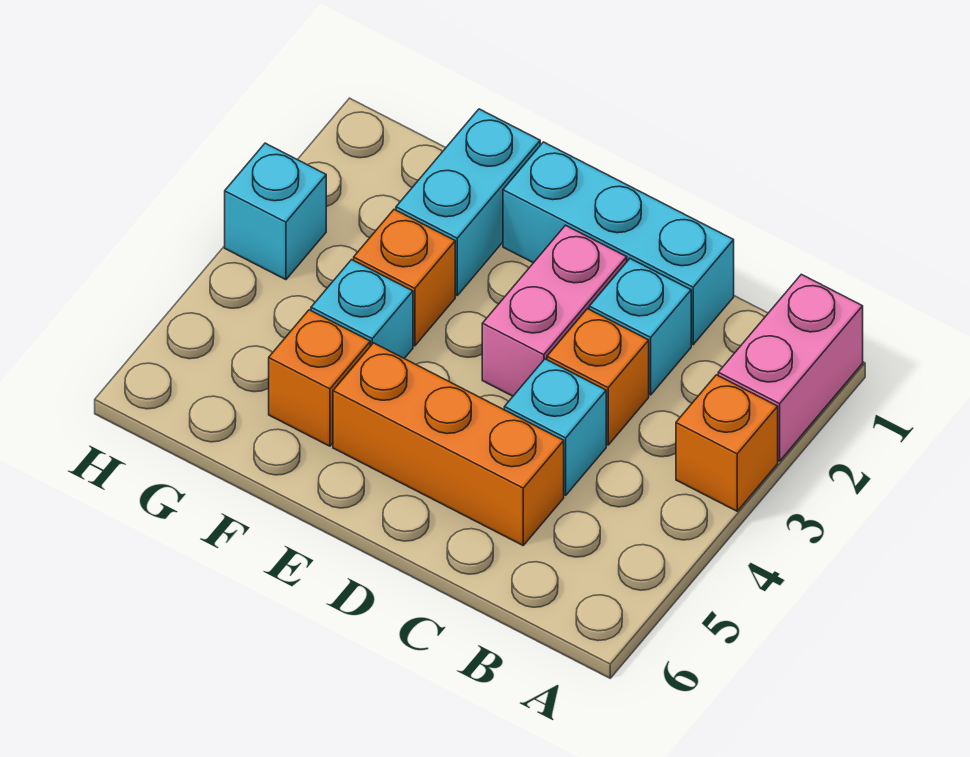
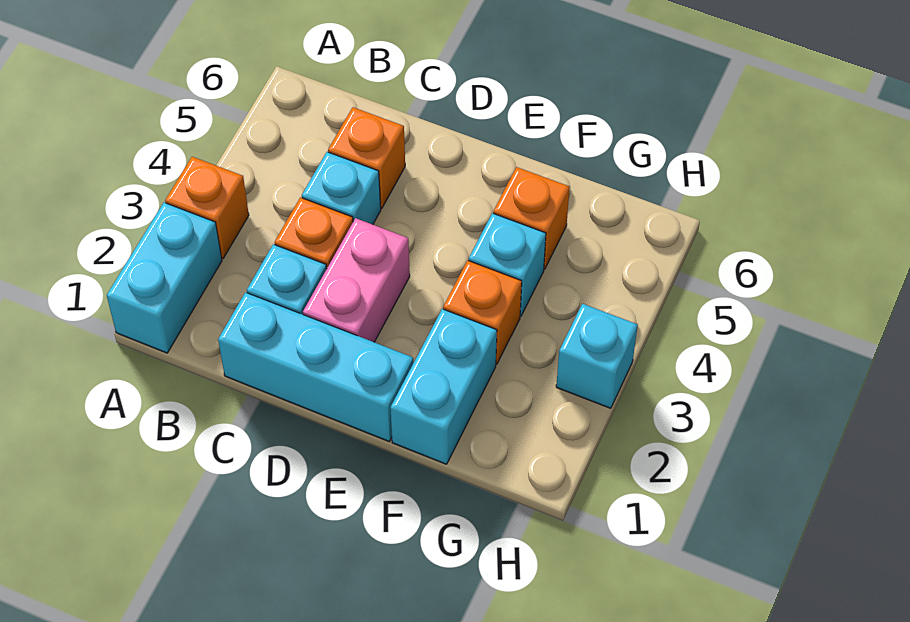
pink 1x2 brick [718,274,863,461] -> cyan 1x2 brick [107,203,222,353]
orange 1x3 brick [333,343,564,545] -> orange 1x1 brick [328,107,405,208]

